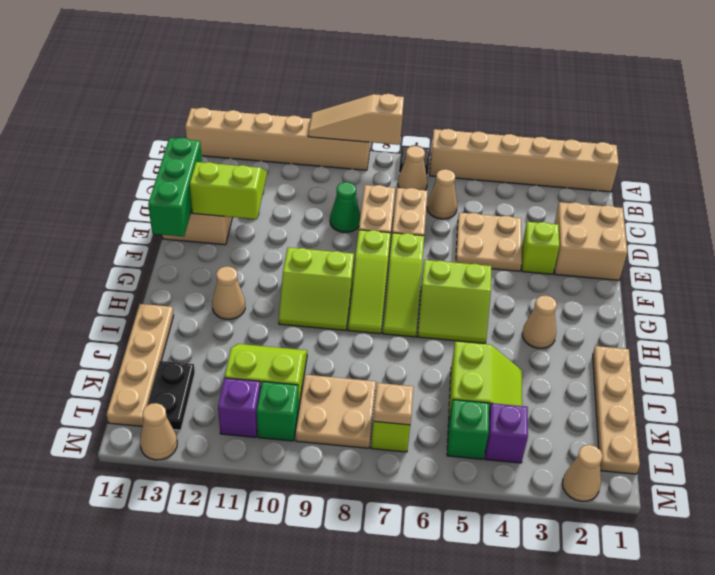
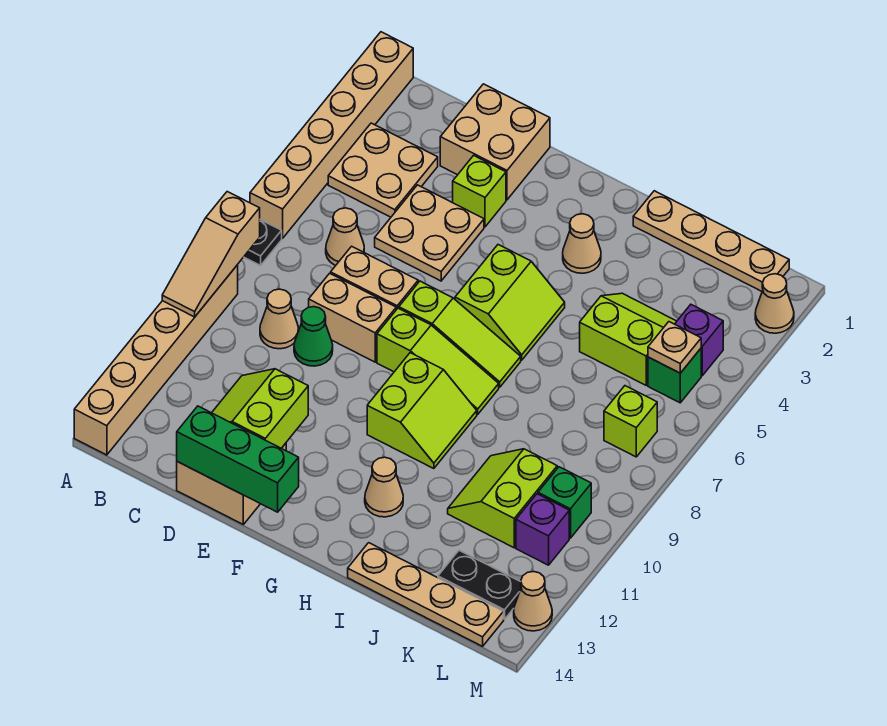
tan 1x1 cone [398,146,427,190] -> tan 1x1 cone moved to [260,289,299,349]
tan 2x2 plate [295,375,376,448] -> tan 2x2 plate moved to [328,123,438,217]
tan 1x1 plate [373,383,414,425] -> tan 1x1 plate moved to [648,322,701,373]

